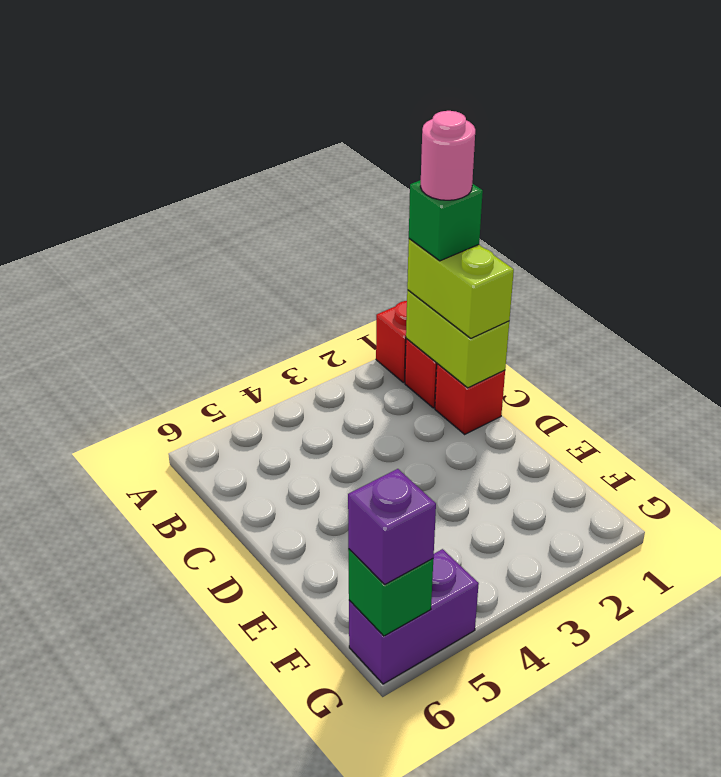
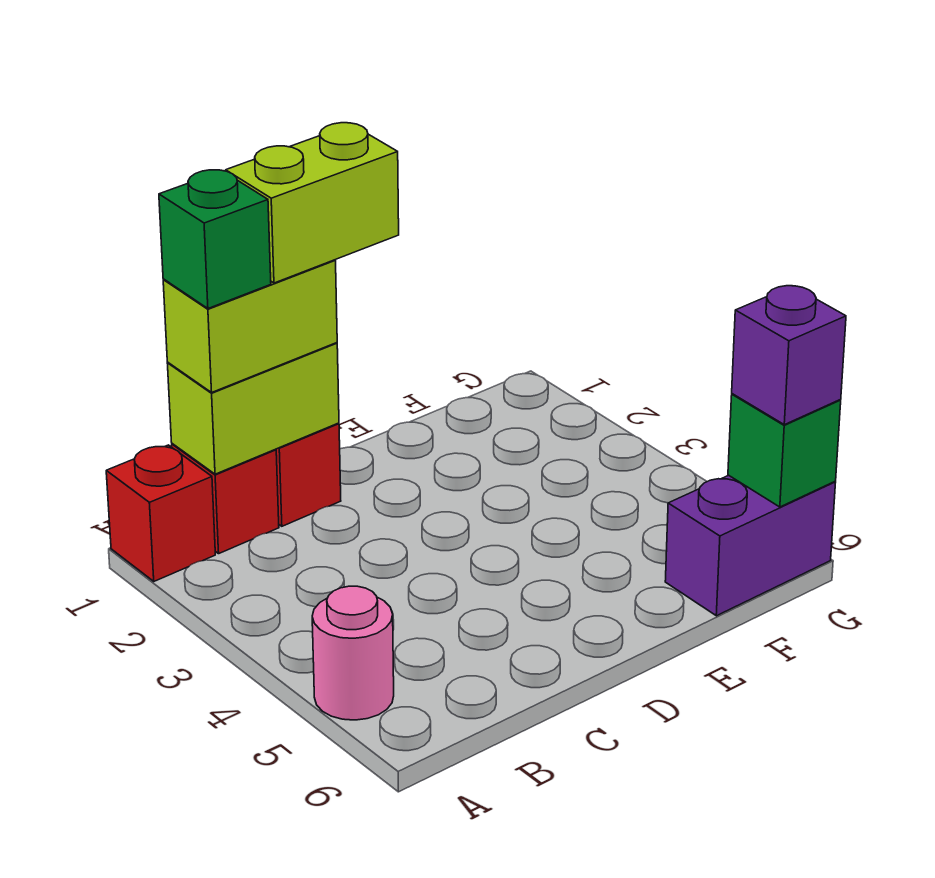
pink 1x1 round brick [420,111,475,200] -> pink 1x1 round brick moved to [312,586,394,720]
none -> lime 1x2 brick [226,123,399,283]
purple 1x2 brick [349,549,479,684] -> purple 1x2 brick turned to [665,475,836,616]

